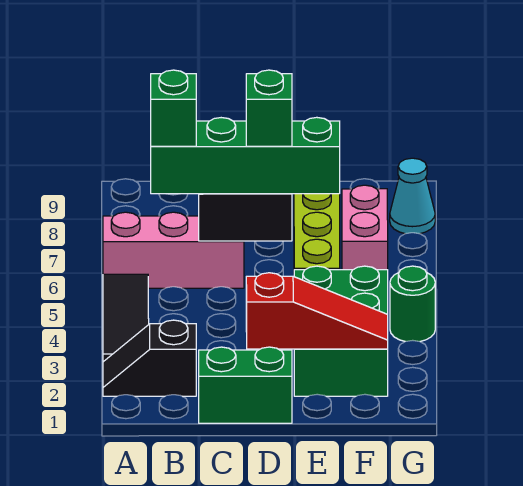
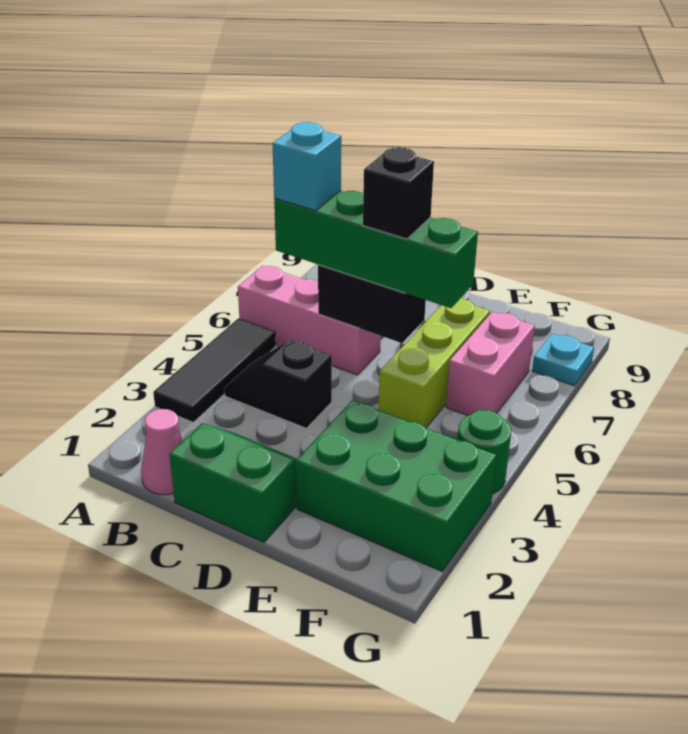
black 1x2 slope [103,320,196,396] -> black 1x2 slope moved to [224,340,332,428]
none -> pink 1x1 cone [141,409,183,495]
green 1x1 brick [151,70,196,146] -> cyan 1x1 brick [273,122,341,211]
red 1x3 slope [246,273,388,349] -> none
green 1x1 brick [246,70,292,146] -> black 1x1 brick [363,147,434,239]
green 2x3 brick [294,266,388,396] -> green 2x3 brick turned to [296,400,497,572]
cyan 1x1 cone [390,158,435,234] -> cyan 1x1 plate [532,334,594,386]

